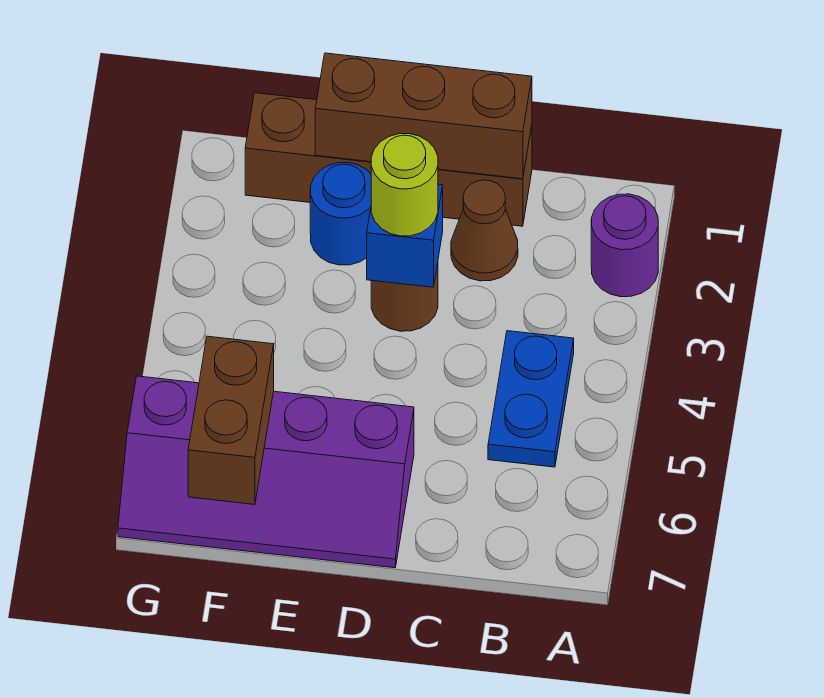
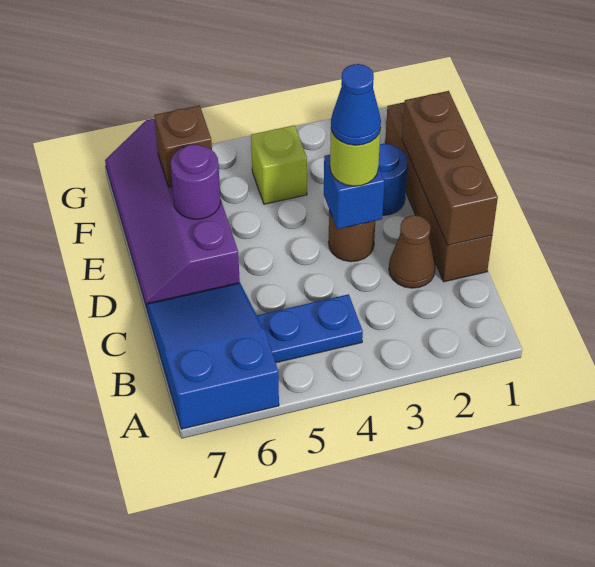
purple 1x1 round brick [591,194,658,297] -> purple 1x1 round brick moved to [170,144,221,219]
none -> blue 2x3 slope [146,283,279,429]
none -> blue 1x1 cone [331,64,381,145]
none -> lime 1x1 brick [251,125,307,204]
brown 1x2 brick [188,336,274,505] -> brown 1x1 brick [154,105,212,187]

